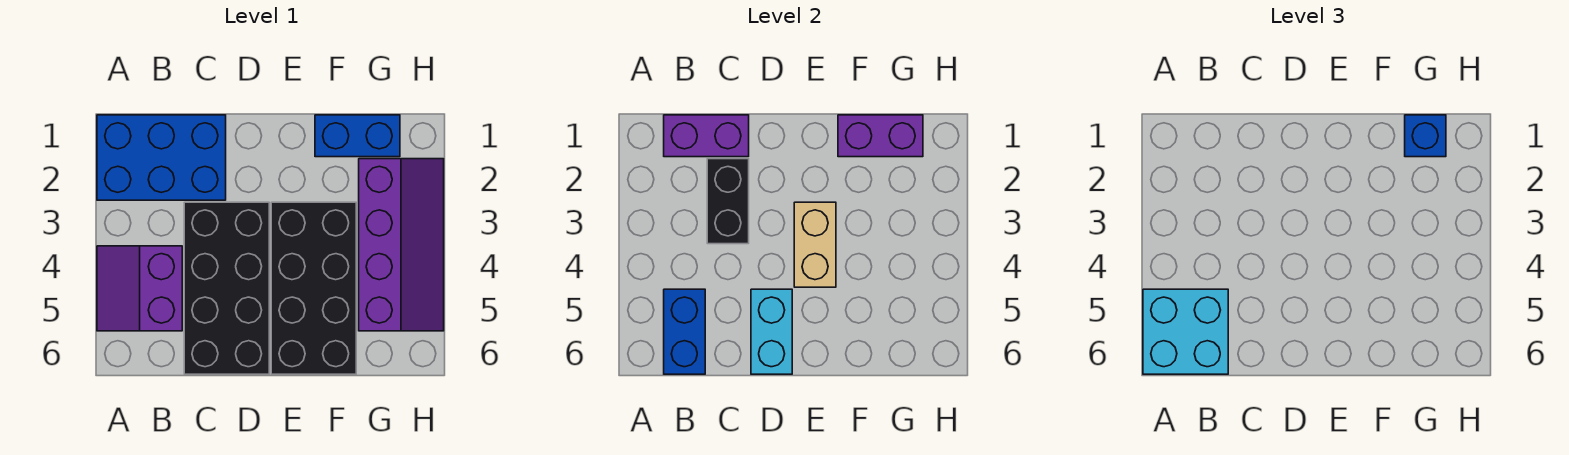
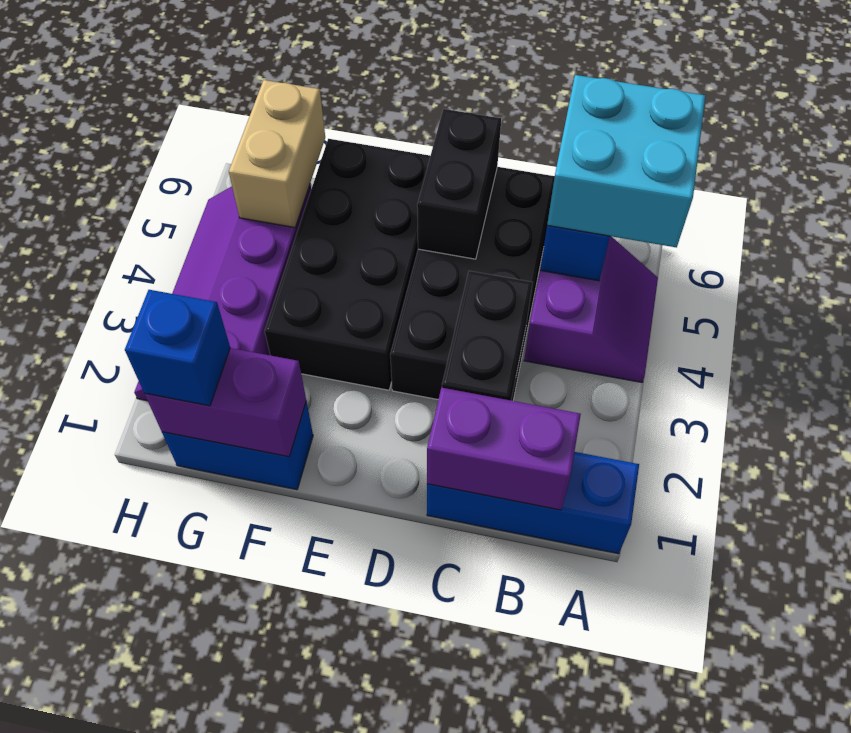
blue 2x3 brick [97,115,226,200] -> blue 1x3 brick [427,452,639,554]
cyan 1x2 brick [751,289,792,374] -> black 1x2 brick [417,109,501,259]
tan 1x2 brick [794,202,836,287] -> tan 1x2 brick moved to [229,80,325,228]

